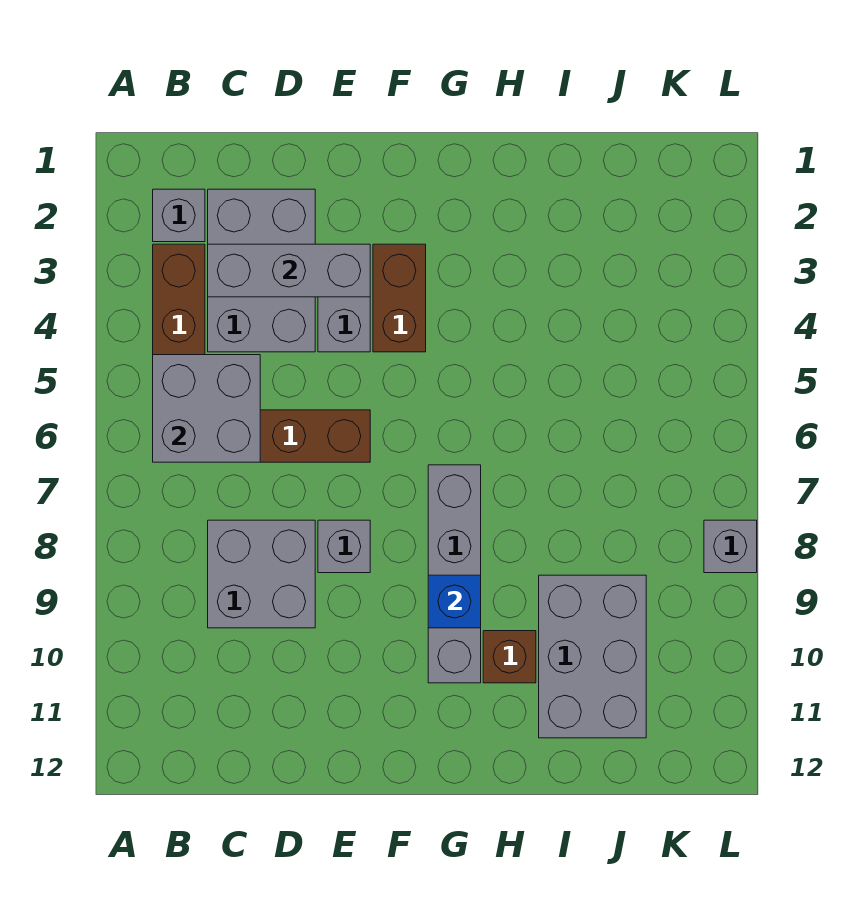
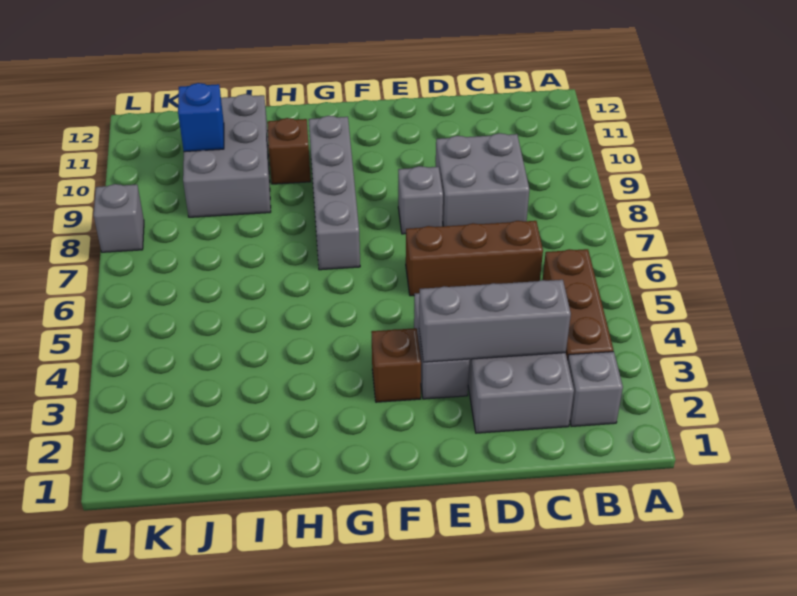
grey 2x2 brick [153,355,260,462] -> none
brown 1x2 brick [373,244,426,352] -> brown 1x1 brick [372,328,421,402]
blue 1x1 brick [428,575,481,628] -> blue 1x1 brick moved to [178,83,224,152]

